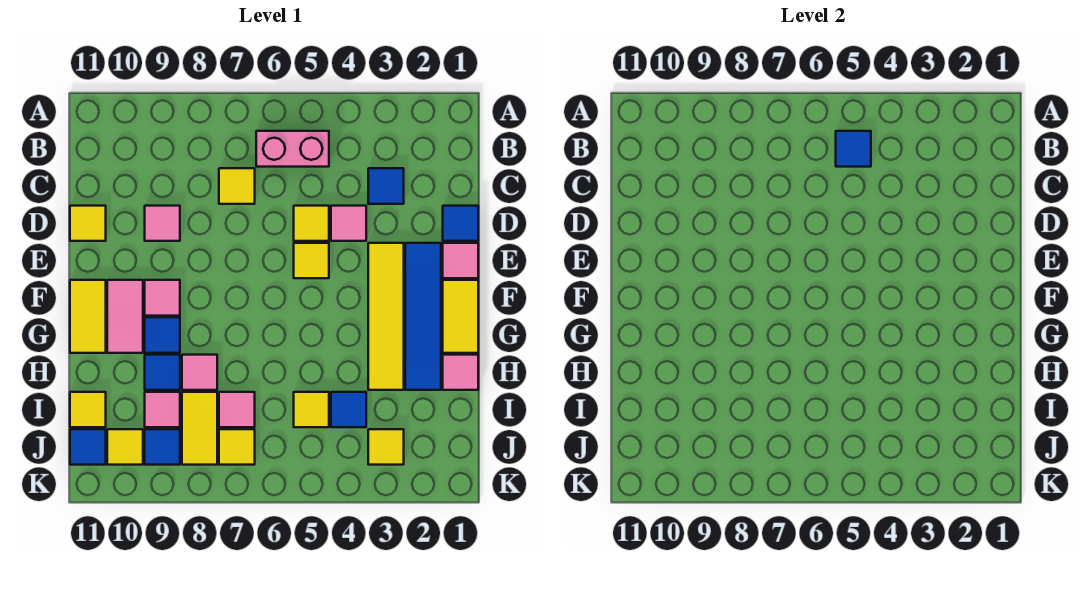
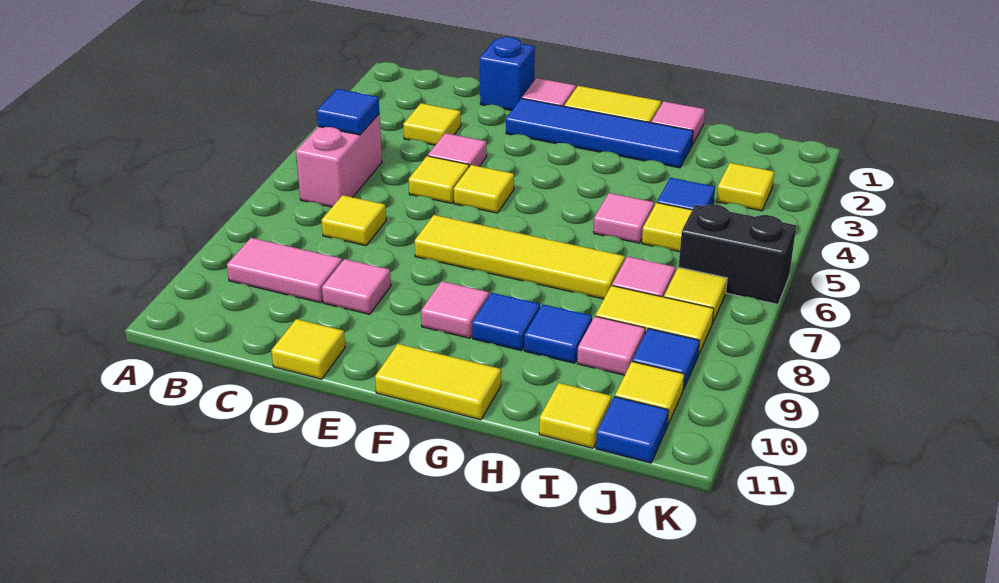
blue 1x1 tile [368,168,404,204] -> yellow 1x1 tile [403,103,461,145]
blue 1x1 tile [443,206,478,241] -> blue 1x1 brick [480,37,535,110]
yellow 1x4 tile [368,243,404,390] -> yellow 1x4 tile moved to [415,215,625,299]
pink 1x2 tile [107,280,143,353] -> pink 1x2 tile moved to [227,238,342,303]
pink 1x1 tile [182,355,217,390] -> pink 1x1 tile moved to [594,193,654,243]
none -> black 1x2 brick [679,204,796,304]

